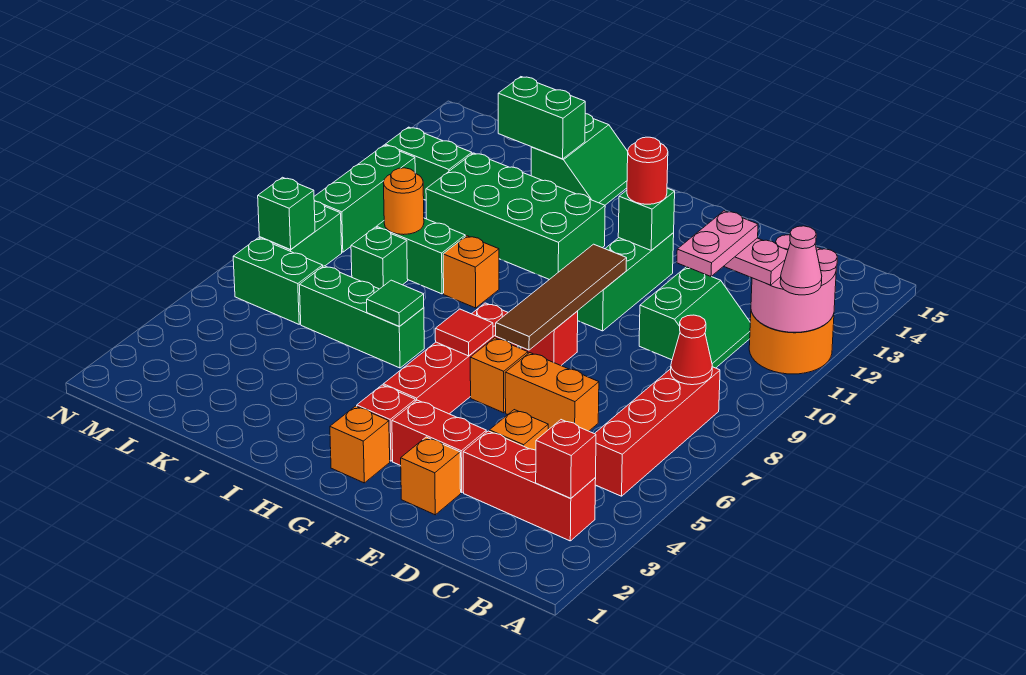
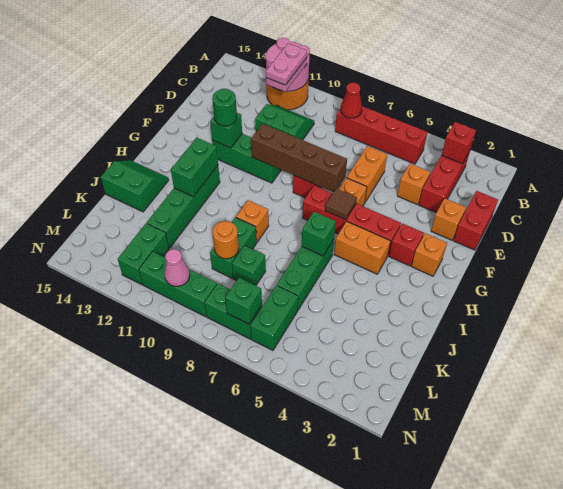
pink 1x1 cone [780,226,822,295] -> pink 1x1 cone moved to [164,249,190,286]
pink 1x2 plate [677,211,758,276] -> pink 1x2 plate turned to [266,43,307,85]
red 1x2 brick [392,400,486,493] -> red 1x2 brick moved to [454,191,498,250]
brown 1x4 tile [496,244,627,350] -> brown 1x4 brick [251,124,347,192]
red 1x1 round brick [627,137,668,204] -> green 1x1 round brick [212,89,237,126]
red 1x1 tile [435,309,493,356] -> brown 1x1 tile [325,189,357,220]
none -> orange 1x2 brick [334,221,390,274]
green 2x4 brick [426,153,605,280] -> green 1x4 brick [147,166,220,248]
green 1x1 tile [367,280,424,326] -> green 1x1 brick [302,212,336,256]
green 1x2 brick [498,77,585,159] -> green 1x2 brick moved to [171,138,218,196]

